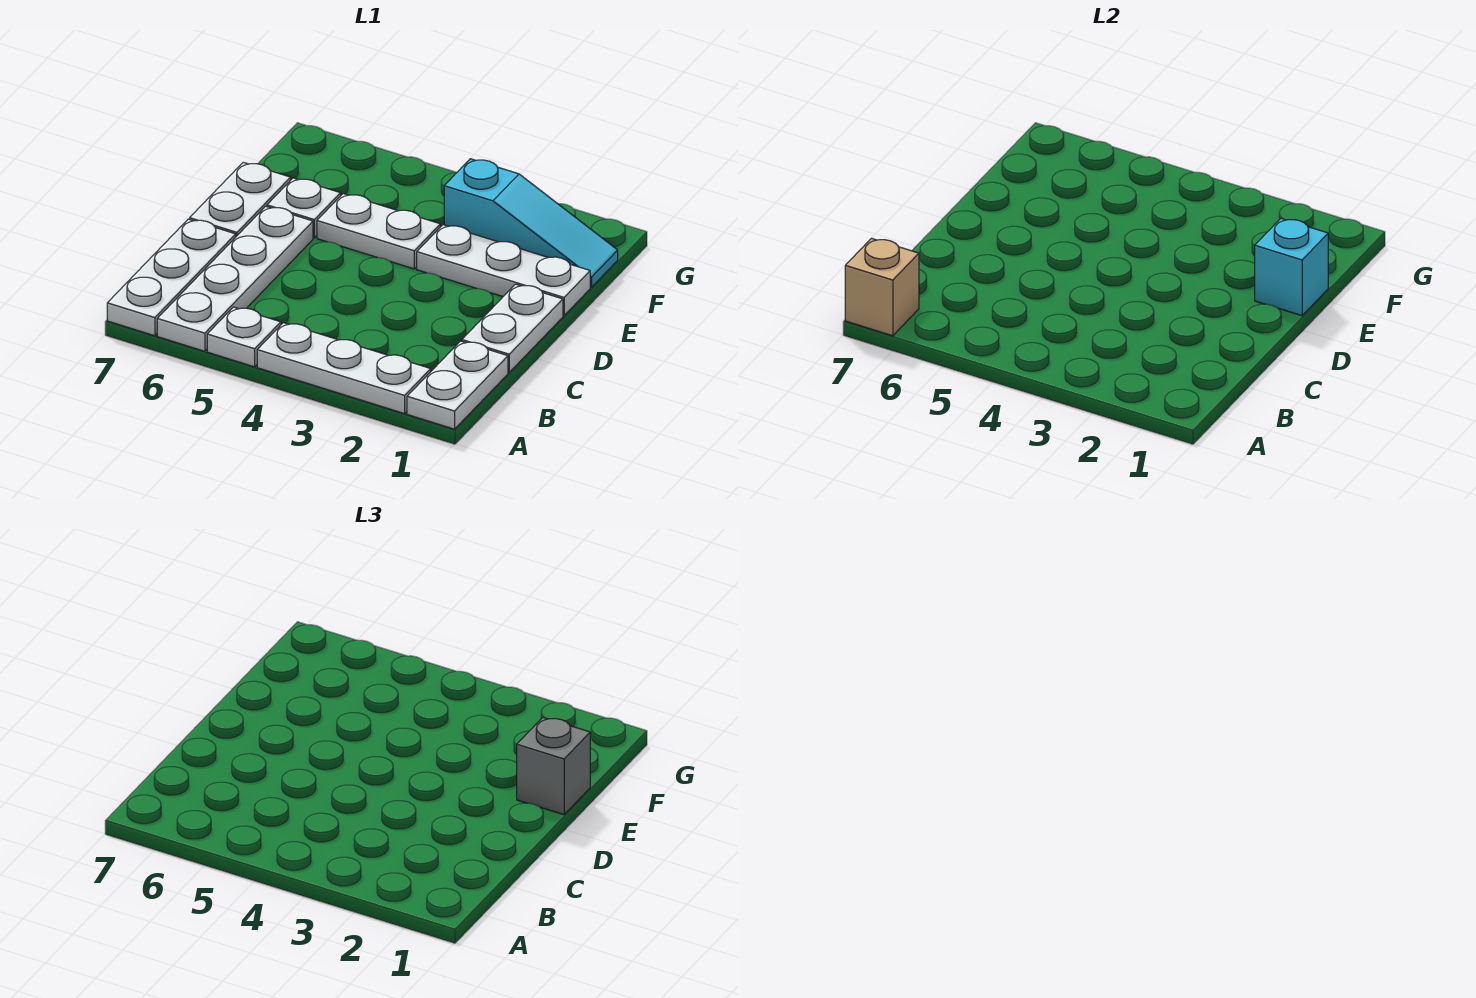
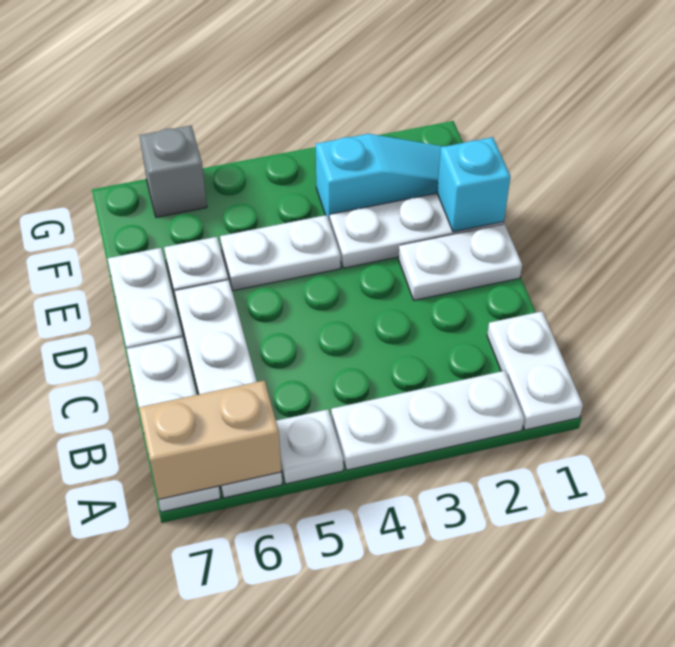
tan 1x1 brick [845,238,919,336] -> tan 1x2 brick [139,380,281,500]
white 1x2 plate [462,284,563,372] -> white 1x2 plate turned to [398,224,522,300]
grey 1x1 brick [517,717,590,815] -> grey 1x1 brick moved to [139,126,207,217]

